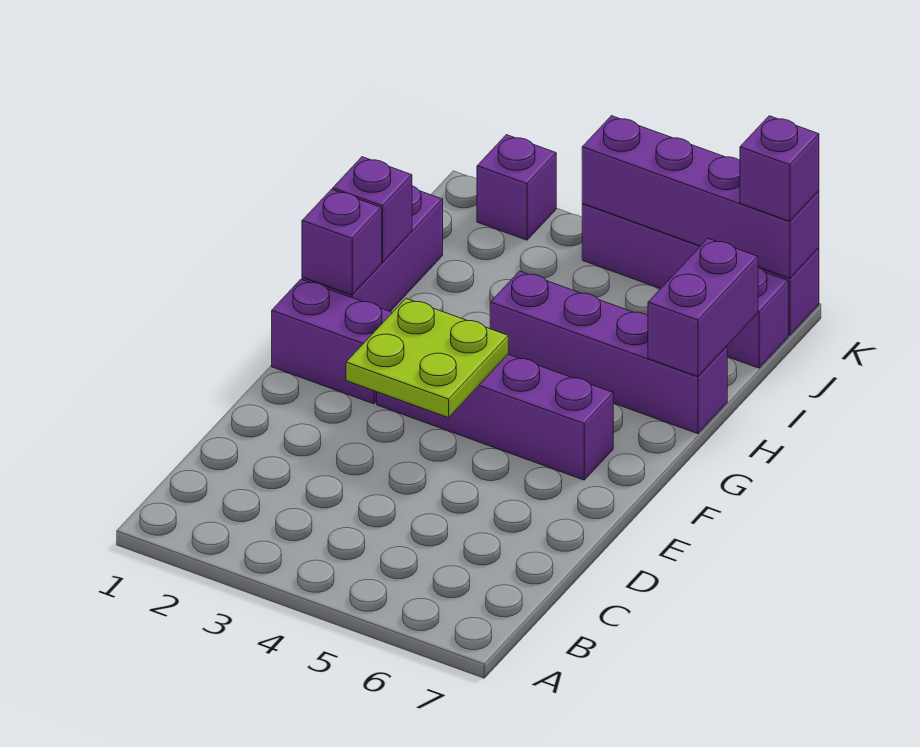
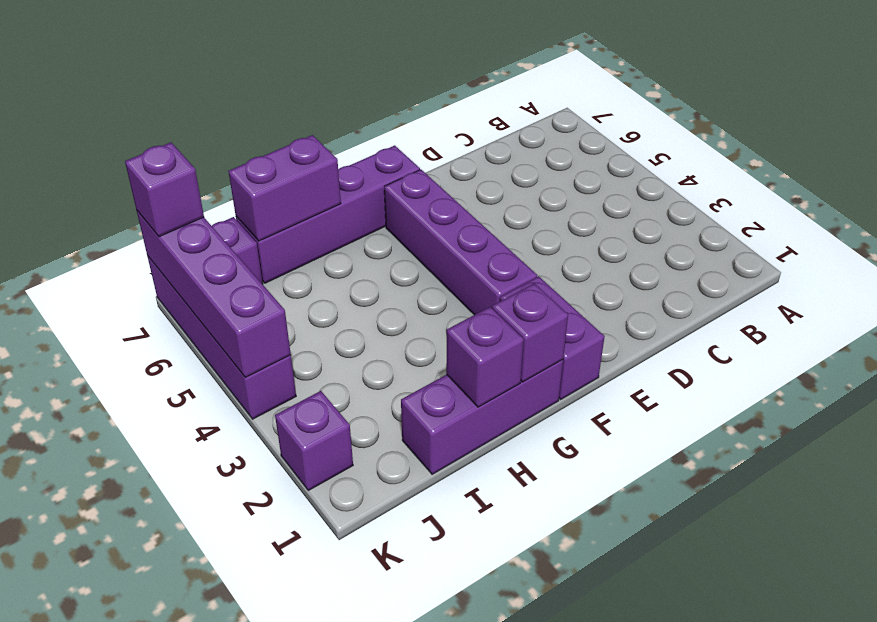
lime 2x2 plate [346,299,508,418] -> none
purple 1x4 brick [490,271,727,434] -> purple 1x4 brick turned to [236,146,420,283]

